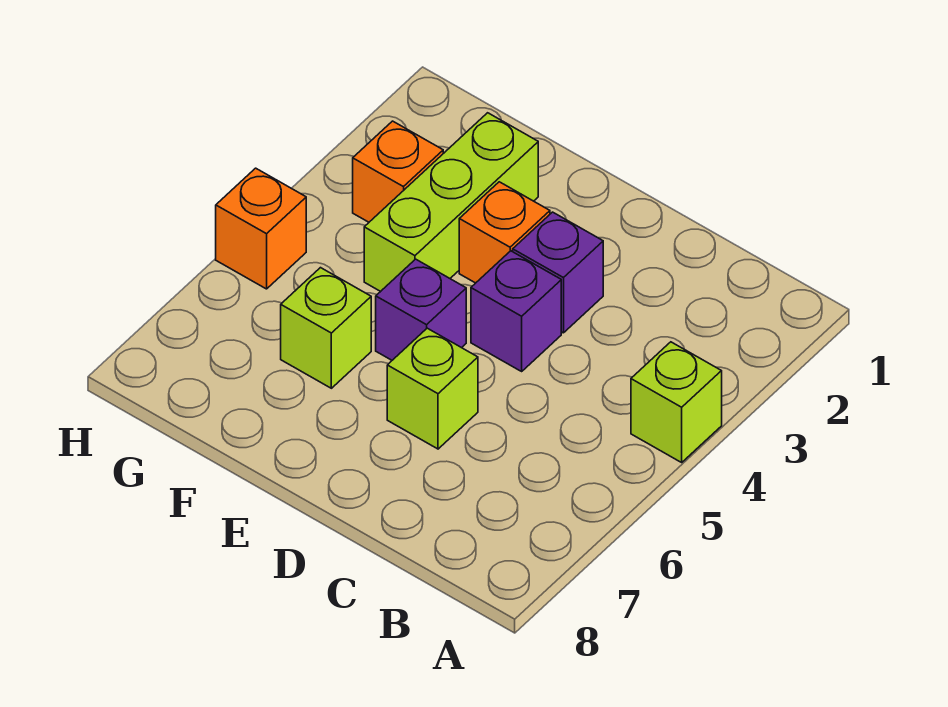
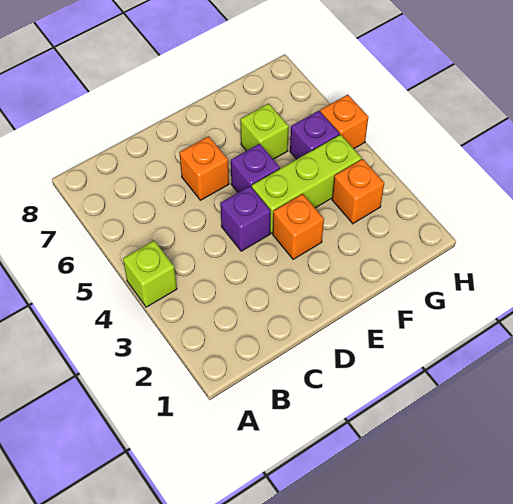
purple 1x1 brick [513,212,603,333] -> purple 1x1 brick moved to [290,111,339,159]
lime 1x1 brick [387,328,478,449] -> orange 1x1 brick [179,136,229,200]
lime 1x3 brick [364,113,538,291] -> lime 1x3 brick turned to [252,134,362,233]

